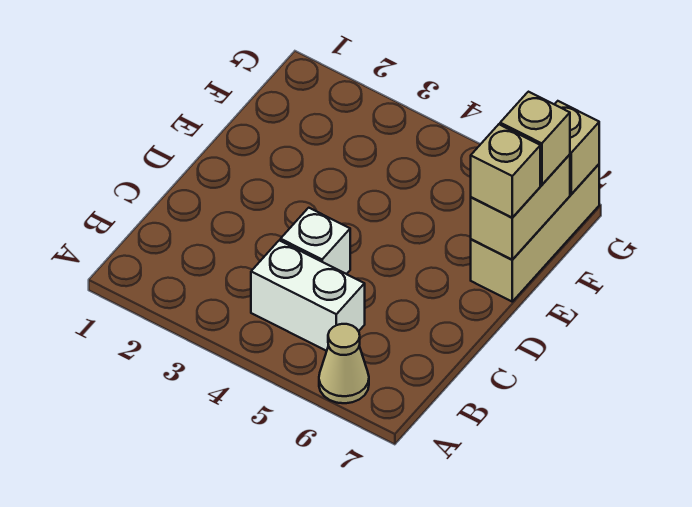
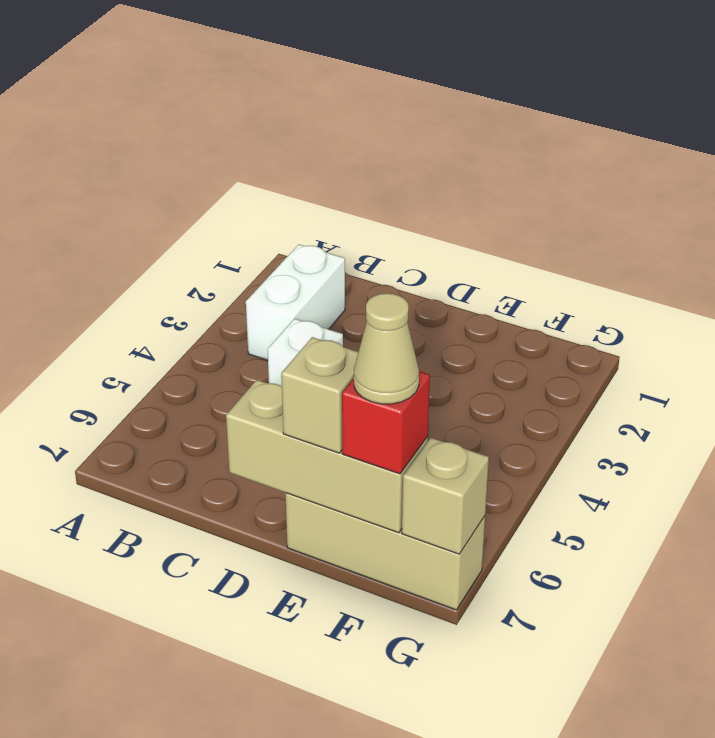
tan 1x1 cone [319,324,369,403] -> tan 1x1 cone moved to [354,293,419,404]
white 1x2 brick [251,240,365,351] -> white 1x2 brick moved to [246,244,345,360]
tan 1x2 brick [471,155,570,260] -> tan 1x3 brick [226,380,428,533]
tan 1x1 brick [500,92,570,185] -> red 1x1 brick [342,371,430,474]

